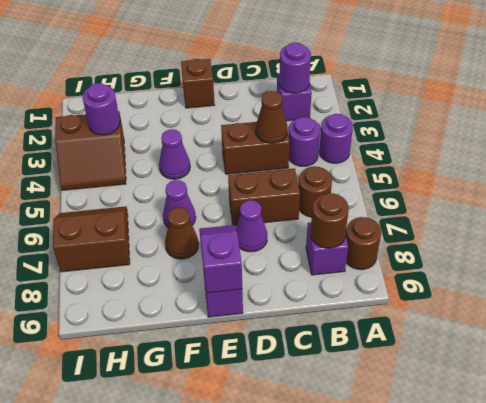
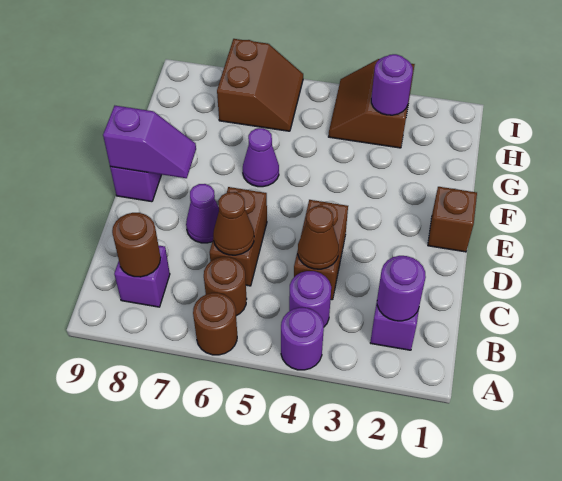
brown 1x1 round brick [346,217,381,270] -> brown 1x1 round brick moved to [193,293,237,355]
purple 1x1 cone [159,129,190,179] -> none
brown 1x1 cone [165,207,199,259] -> brown 1x1 cone moved to [213,192,254,255]

